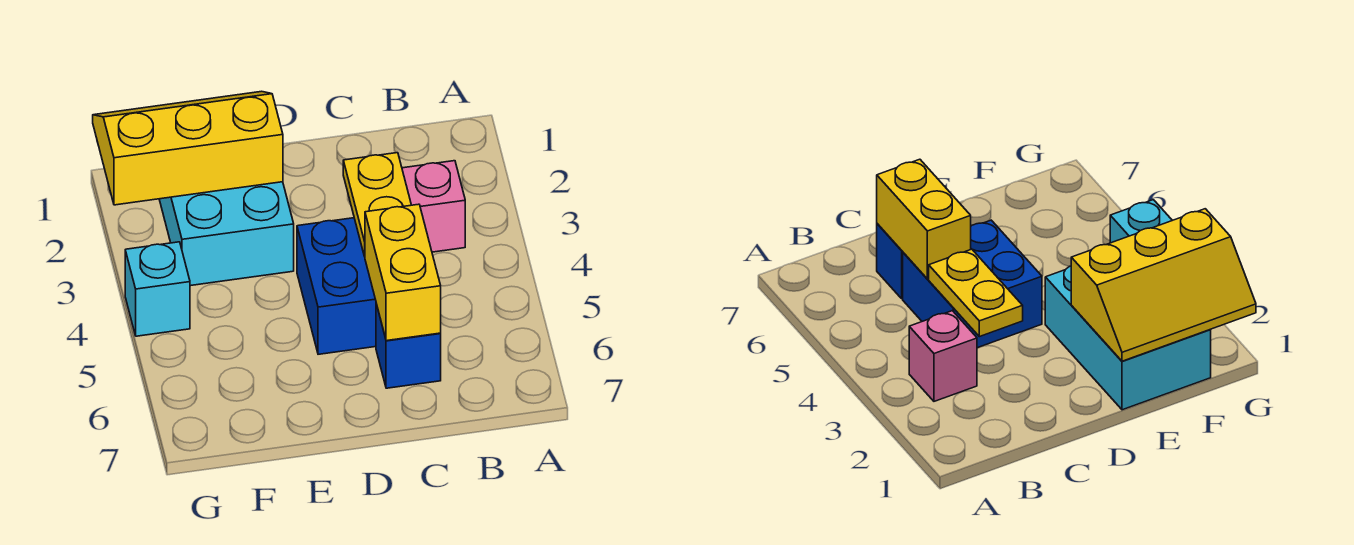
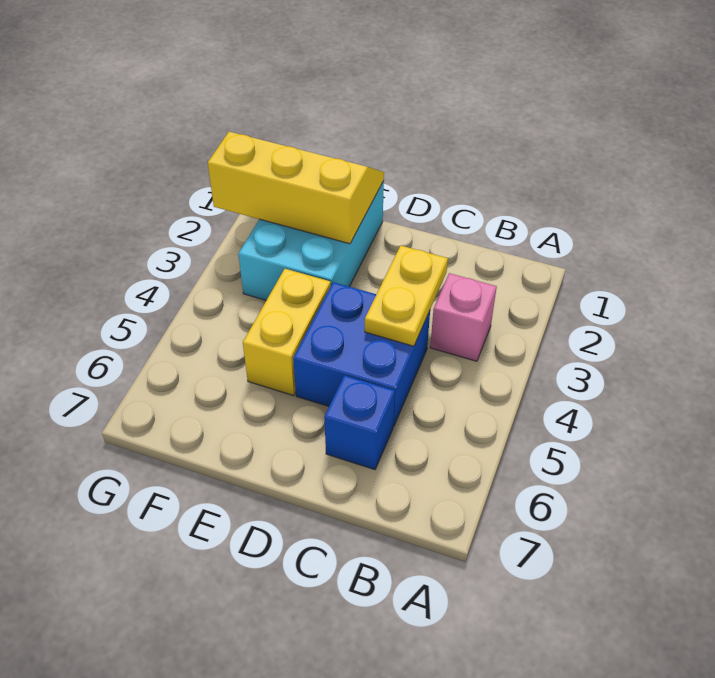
yellow 1x2 brick [365,204,441,341] -> yellow 1x2 brick moved to [243,269,331,396]
cyan 1x1 brick [125,242,190,336] -> none

